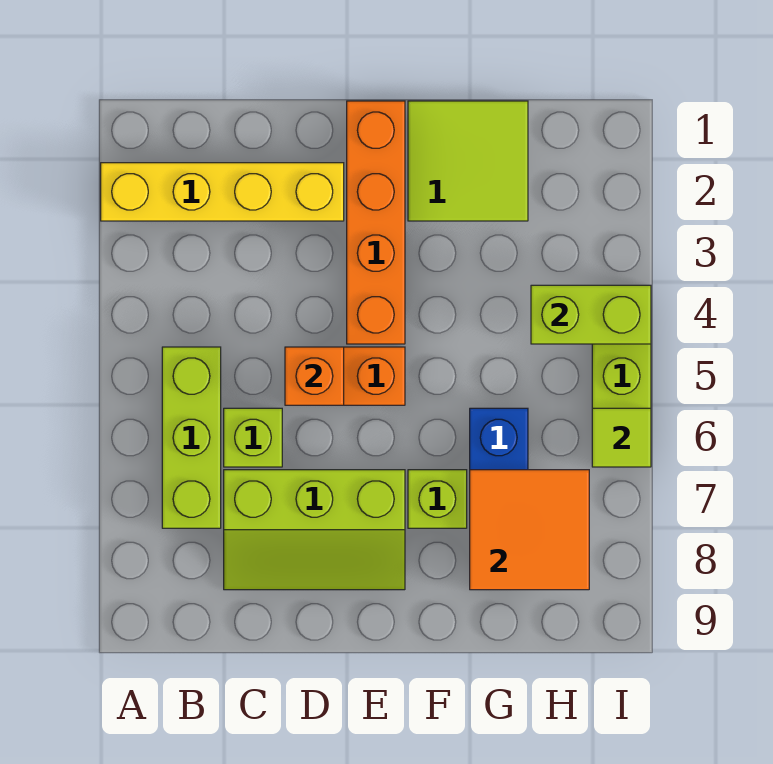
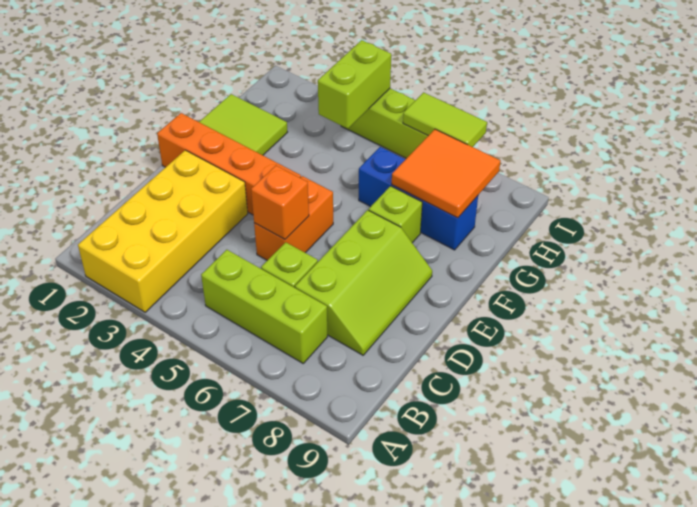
yellow 1x4 brick [101,163,344,221] -> yellow 2x4 brick [78,150,248,312]
lime 1x1 tile [592,408,651,467] -> lime 1x2 tile [403,92,487,147]

